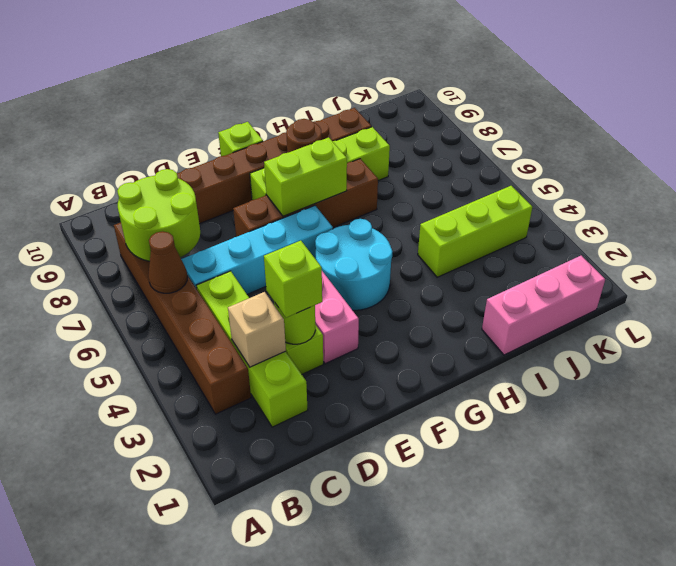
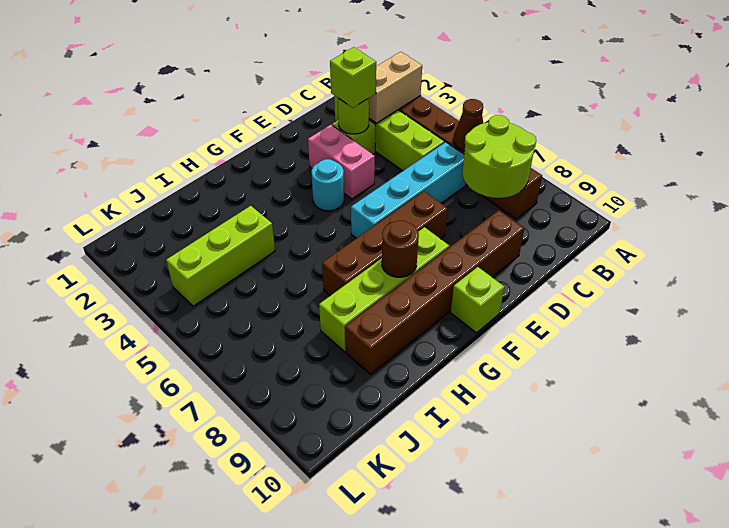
tan 1x1 brick [228,292,286,367] -> tan 1x2 brick [369,52,422,123]
cyan 2x2 round brick [315,219,392,310] -> cyan 1x1 round brick [311,159,344,211]
lime 1x2 brick [264,137,347,216] -> none
pink 1x3 brick [482,256,605,355] -> none

